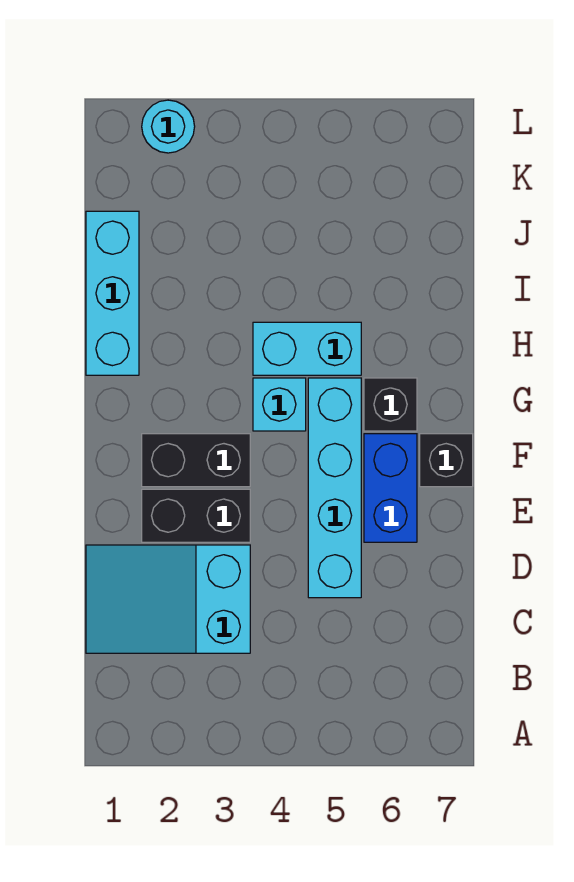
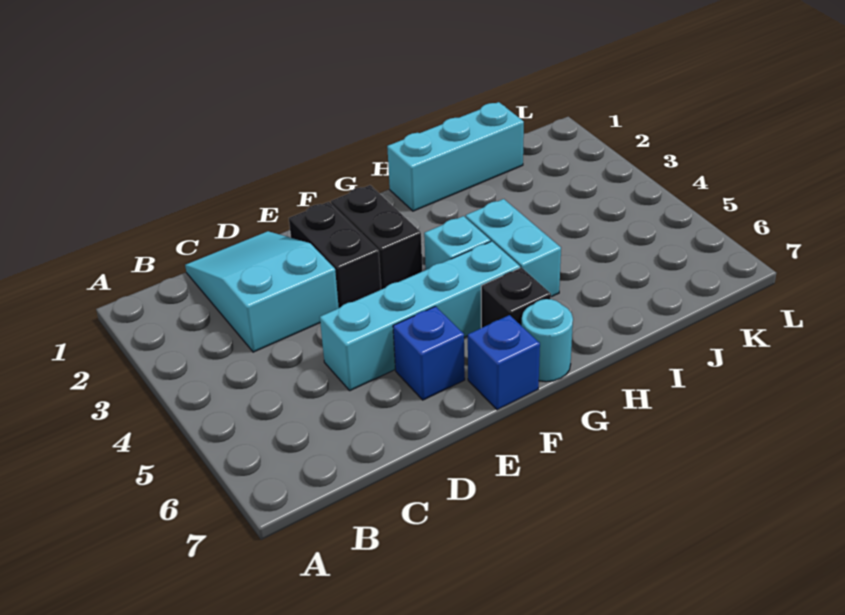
blue 1x2 brick [364,434,417,542] -> blue 1x1 brick [393,306,465,400]
black 1x1 brick [420,434,473,487] -> blue 1x1 brick [468,315,540,410]
cyan 1x1 round brick [142,100,195,153] -> cyan 1x1 round brick moved to [522,299,573,382]

